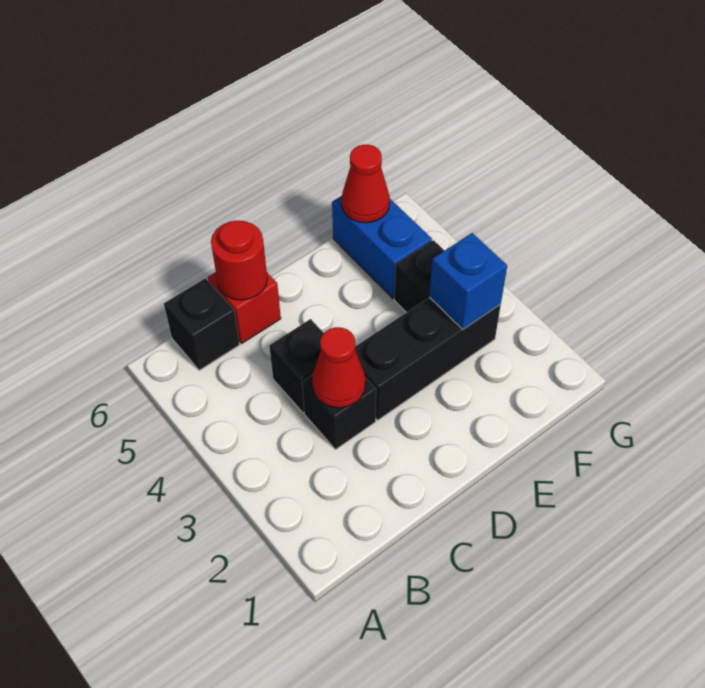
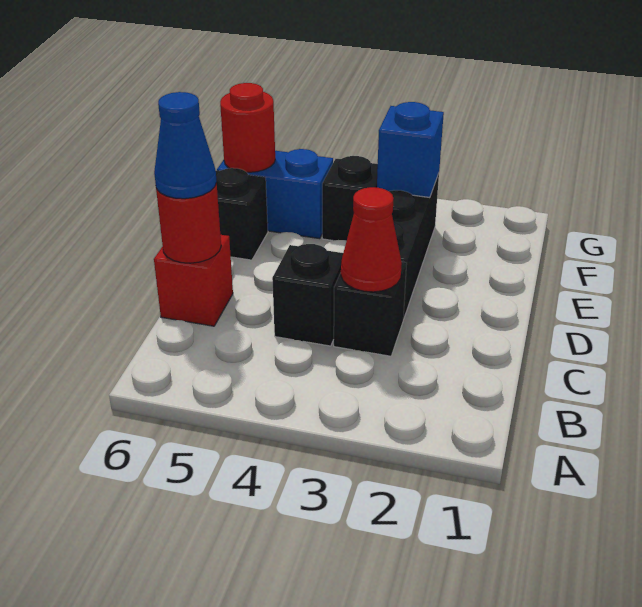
black 1x1 brick [164,278,240,371] -> black 1x1 brick moved to [216,168,268,260]
none -> blue 1x1 cone [154,92,217,199]
red 1x1 cone [342,145,390,223] -> red 1x1 round brick [220,83,275,172]

